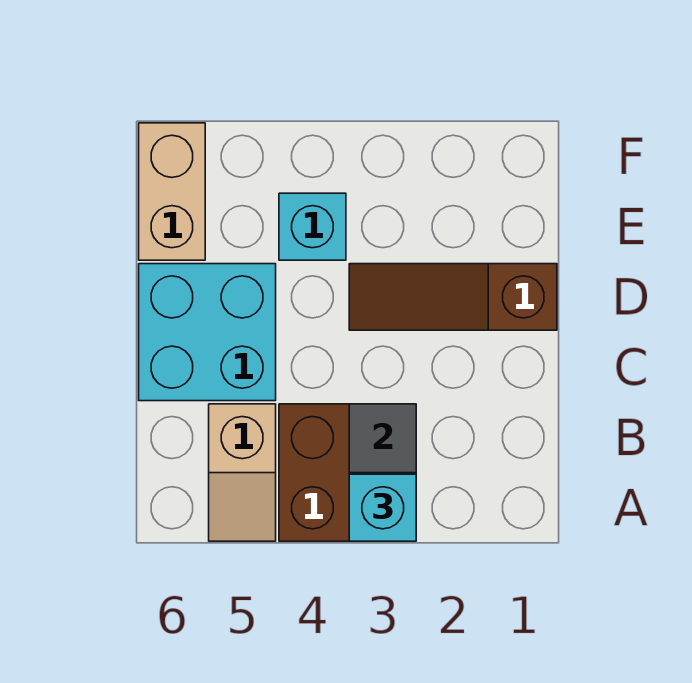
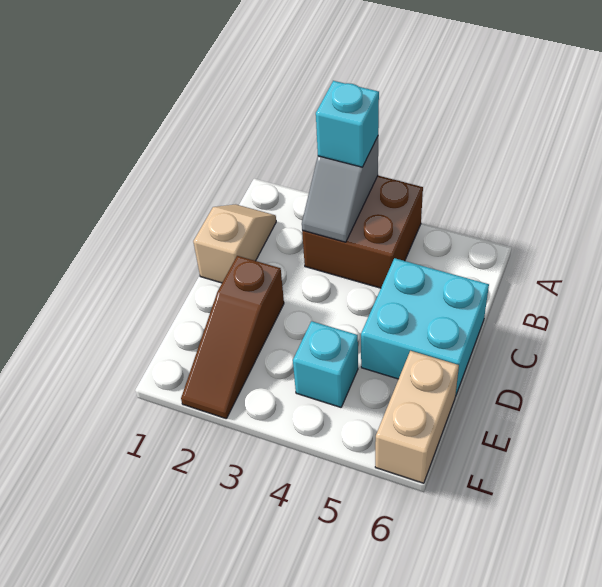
tan 1x2 slope [209,404,276,541] -> tan 1x2 slope moved to [193,204,276,283]
brown 1x3 slope [349,264,557,330] -> brown 1x3 slope turned to [181,256,284,419]

